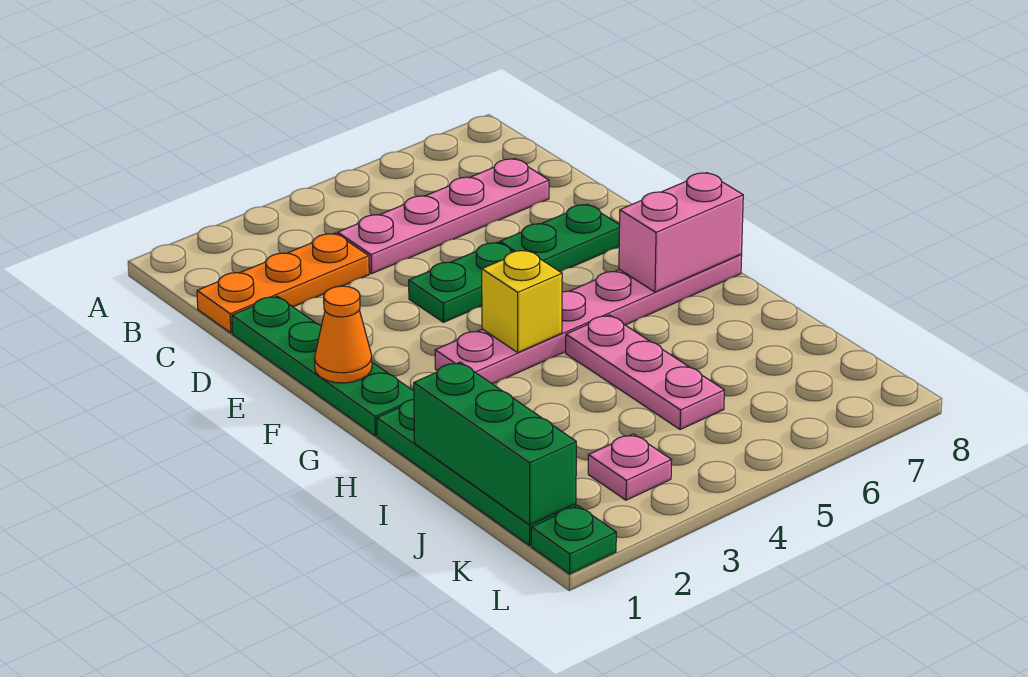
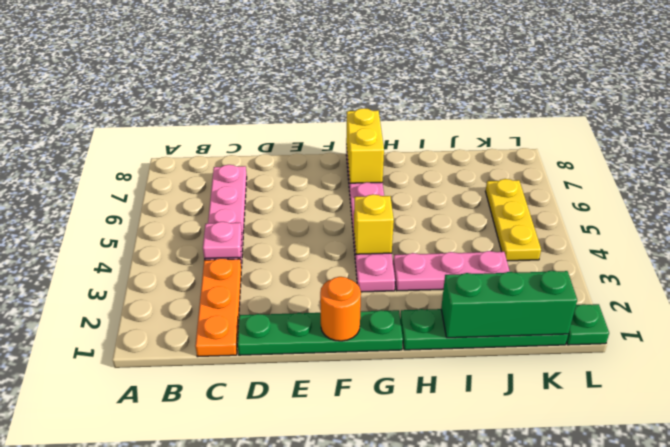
green 1x2 plate [409,242,512,322] -> none
green 1x2 plate [500,204,620,272] -> none
orange 1x1 cone [314,286,372,383] -> orange 1x1 round brick [320,277,361,341]
pink 1x2 brick [619,173,743,292] -> yellow 1x2 brick [346,108,384,183]
pink 1x3 plate [566,315,724,430] -> pink 1x3 plate moved to [393,251,510,291]
pink 1x1 plate [588,434,671,500] -> pink 1x1 plate moved to [203,222,242,259]
none -> yellow 1x3 plate [486,179,541,261]

